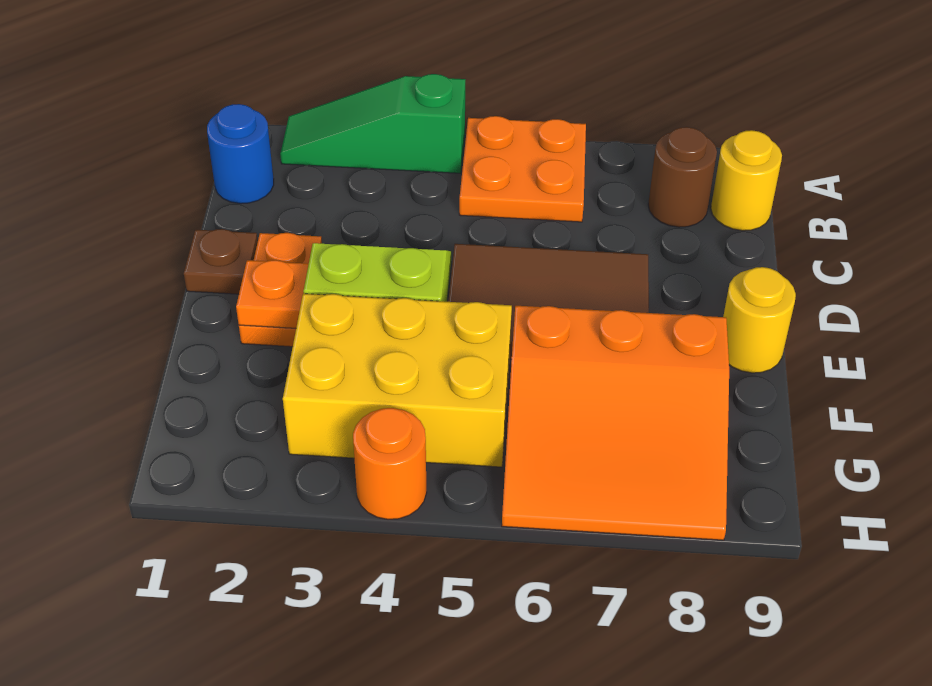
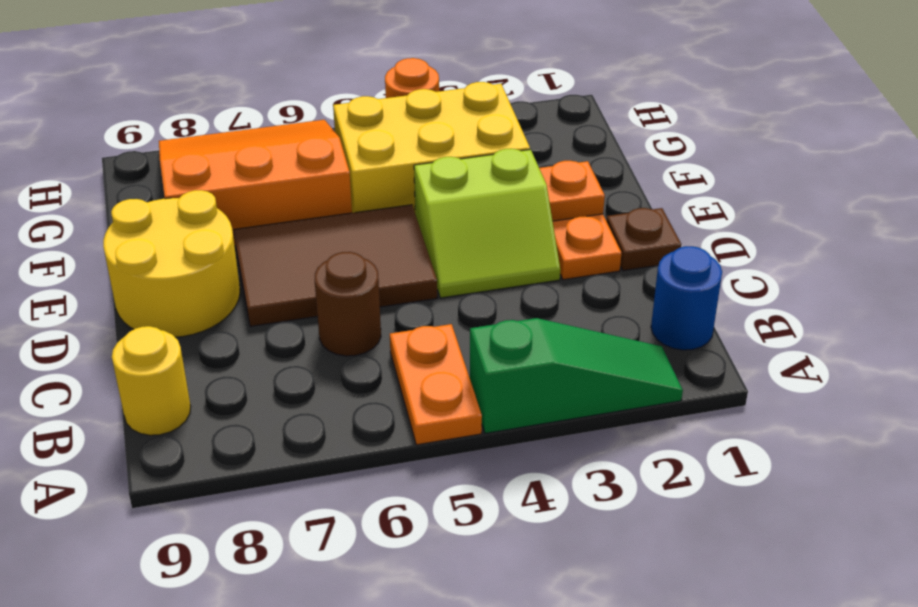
orange 2x2 plate [459,116,586,222] -> orange 1x2 plate [390,324,482,445]
brown 1x1 round brick [648,127,717,227] -> brown 1x1 round brick moved to [315,252,381,356]
yellow 1x1 round brick [723,267,796,373] -> yellow 2x2 round brick [103,190,240,337]

